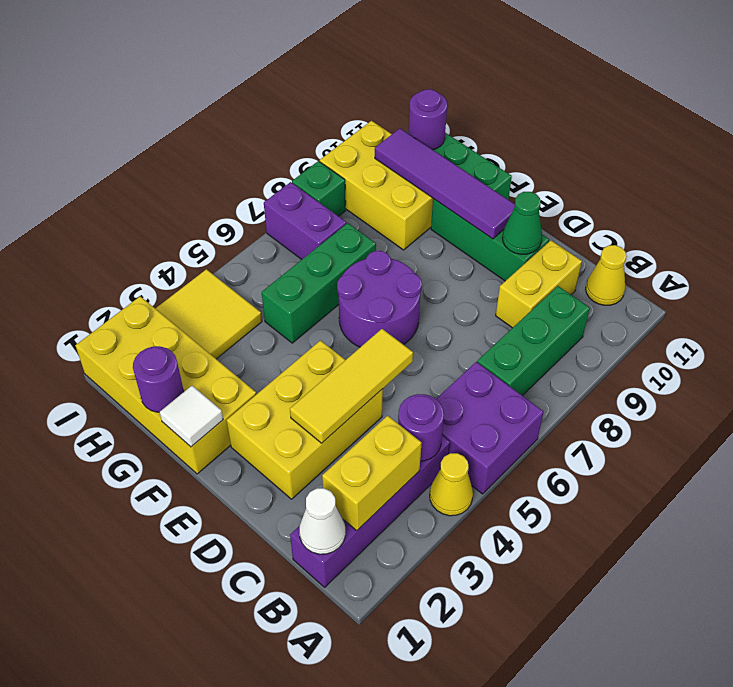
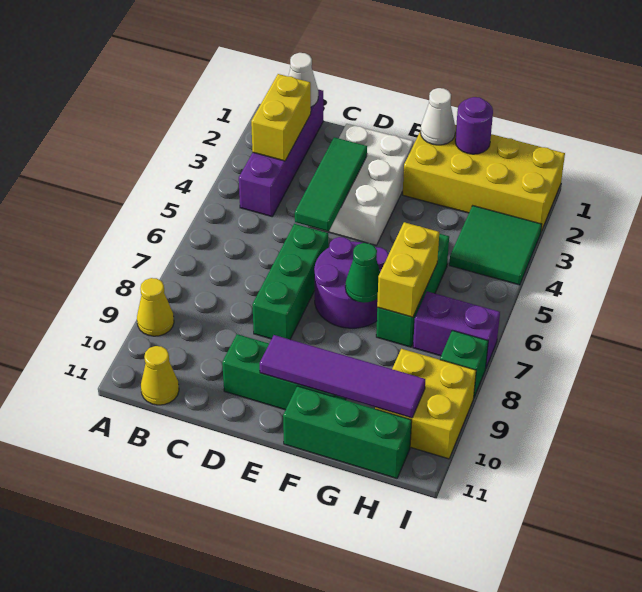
yellow 1x1 cone [430,453,473,516] -> yellow 1x1 cone moved to [137,278,174,336]
purple 2x2 brick [437,362,544,494] -> none
purple 1x1 round brick [398,394,444,461] -> none
green 1x3 brick [477,286,590,396] -> green 1x3 brick moved to [252,224,328,339]
yellow 1x2 brick [496,240,582,328] -> yellow 1x2 brick moved to [377,222,439,317]
yellow 2x3 brick [226,340,383,499] -> white 2x3 brick [309,124,414,245]
yellow 1x3 tile [290,329,413,443] -> green 1x3 tile [295,137,367,231]
green 1x1 cone [502,192,542,254] -> green 1x1 cone moved to [345,243,380,303]
white 1x1 tile [160,386,223,447] -> white 1x1 cone [421,88,456,145]
yellow 2x3 brick [320,121,433,250] -> yellow 2x2 brick [375,349,476,459]
yellow 2x2 tile [155,269,262,359] -> green 2x2 tile [449,206,542,285]
purple 1x1 round brick [409,89,447,150] -> none

